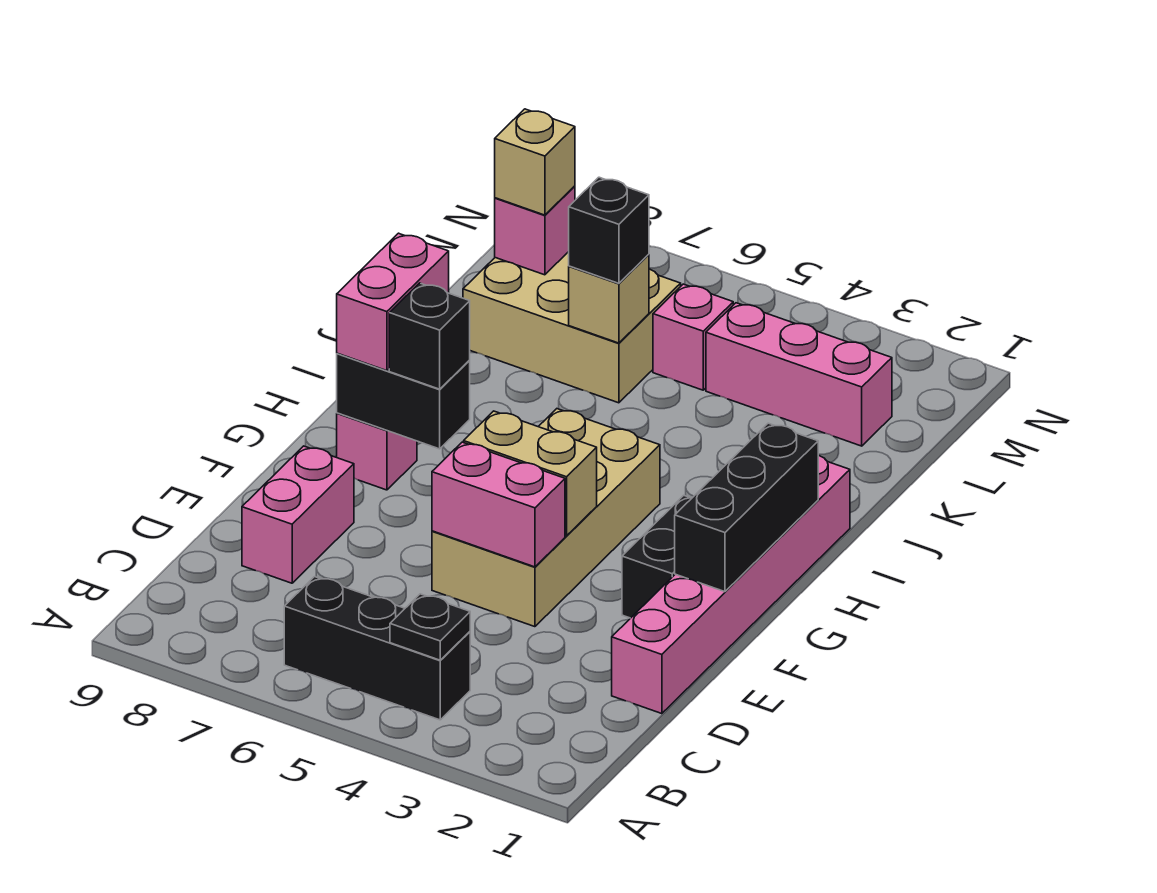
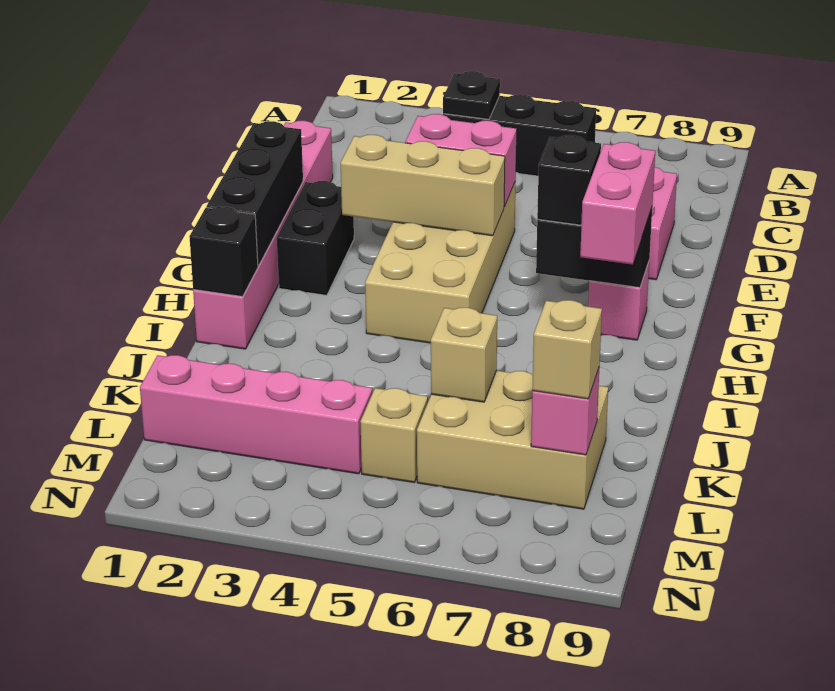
tan 1x2 brick [464,411,597,536] -> tan 1x3 brick [341,135,505,236]
black 1x1 brick [569,177,649,283] -> black 1x1 brick moved to [189,207,258,297]
pink 1x3 brick [706,303,892,446] -> pink 1x4 brick [140,355,372,474]
pink 1x1 brick [653,284,733,390] -> tan 1x1 brick [360,388,428,482]

